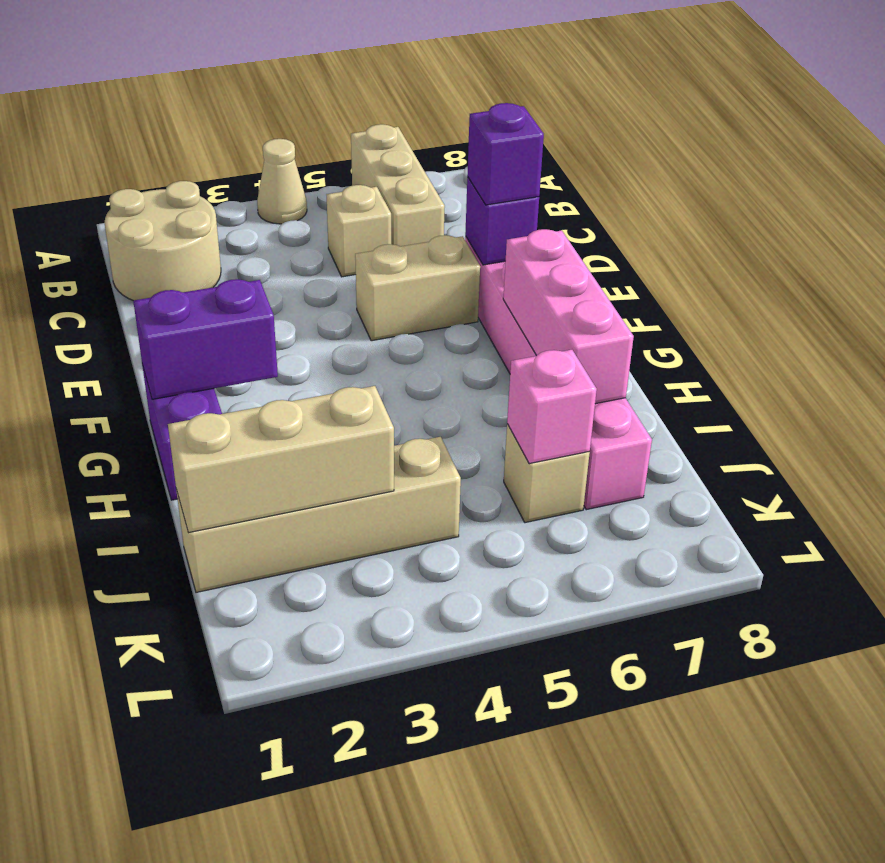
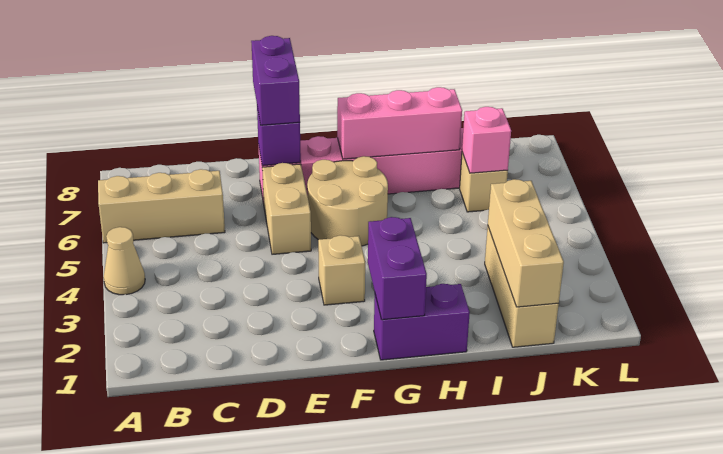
tan 2x2 round brick [104,181,221,300] -> tan 2x2 round brick moved to [307,156,388,246]
tan 1x1 brick [326,185,391,277] -> tan 1x1 brick moved to [318,235,365,305]
purple 1x1 brick [467,103,544,205] -> purple 1x2 brick [251,36,300,125]
tan 1x4 brick [176,437,461,592] -> tan 1x3 brick [485,227,559,347]

